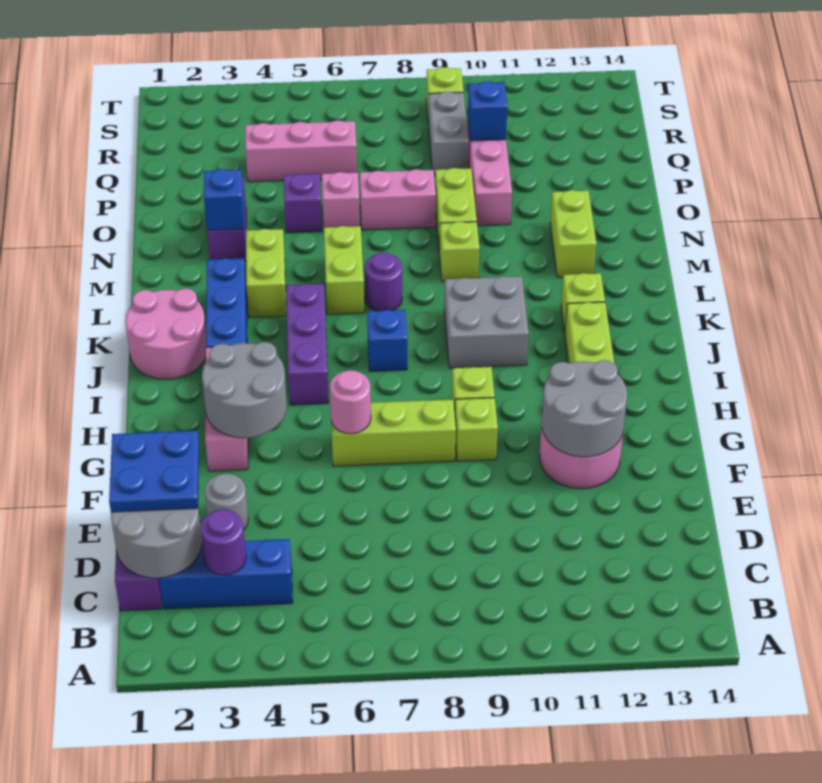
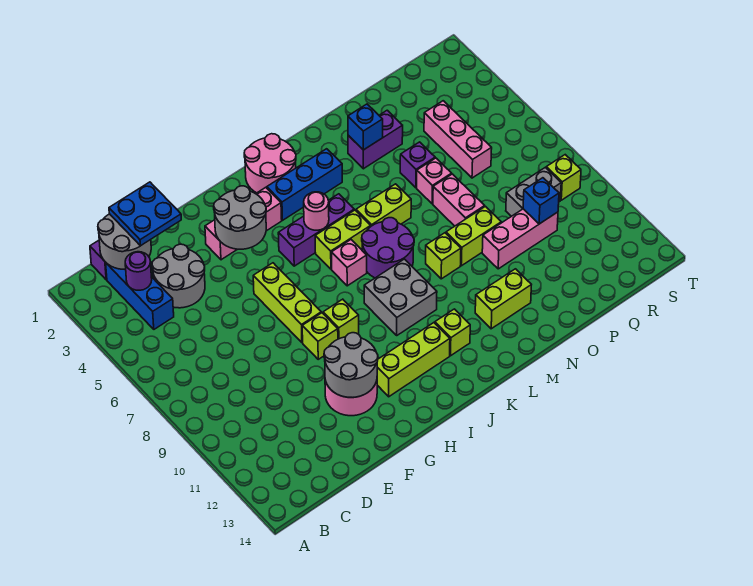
grey 1x1 round brick [205,474,248,530] -> grey 2x2 round brick [152,244,205,308]
pink 1x1 round brick [330,370,371,434] -> pink 1x1 round brick moved to [304,192,329,230]
blue 1x1 brick [367,310,407,371] -> pink 1x1 brick [332,240,367,286]
lime 1x2 brick [246,229,286,318] -> lime 1x2 brick moved to [315,210,371,269]
purple 1x1 round brick [365,252,402,311] -> purple 2x2 round brick [362,218,414,278]

